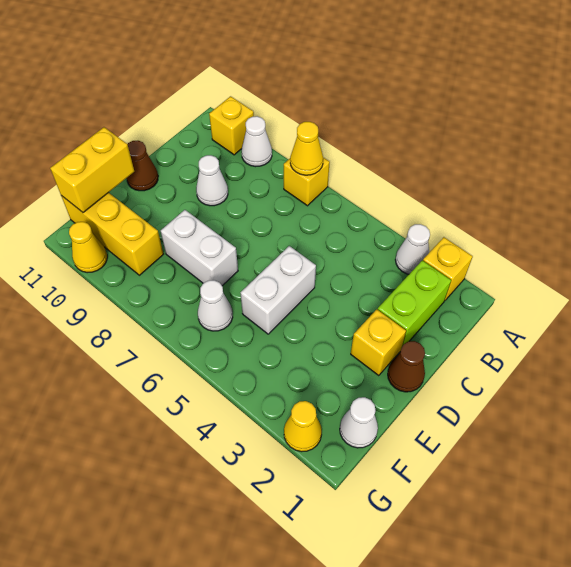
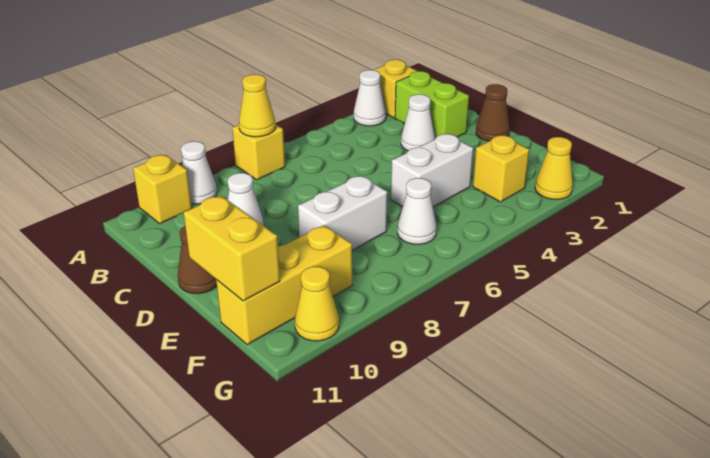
yellow 1x1 brick [351,309,406,376] -> yellow 1x1 brick moved to [473,135,529,202]
white 1x2 brick [241,246,316,334] -> white 1x2 brick turned to [391,134,473,207]
white 1x1 cone [340,397,378,448] -> white 1x1 cone moved to [401,94,435,151]

